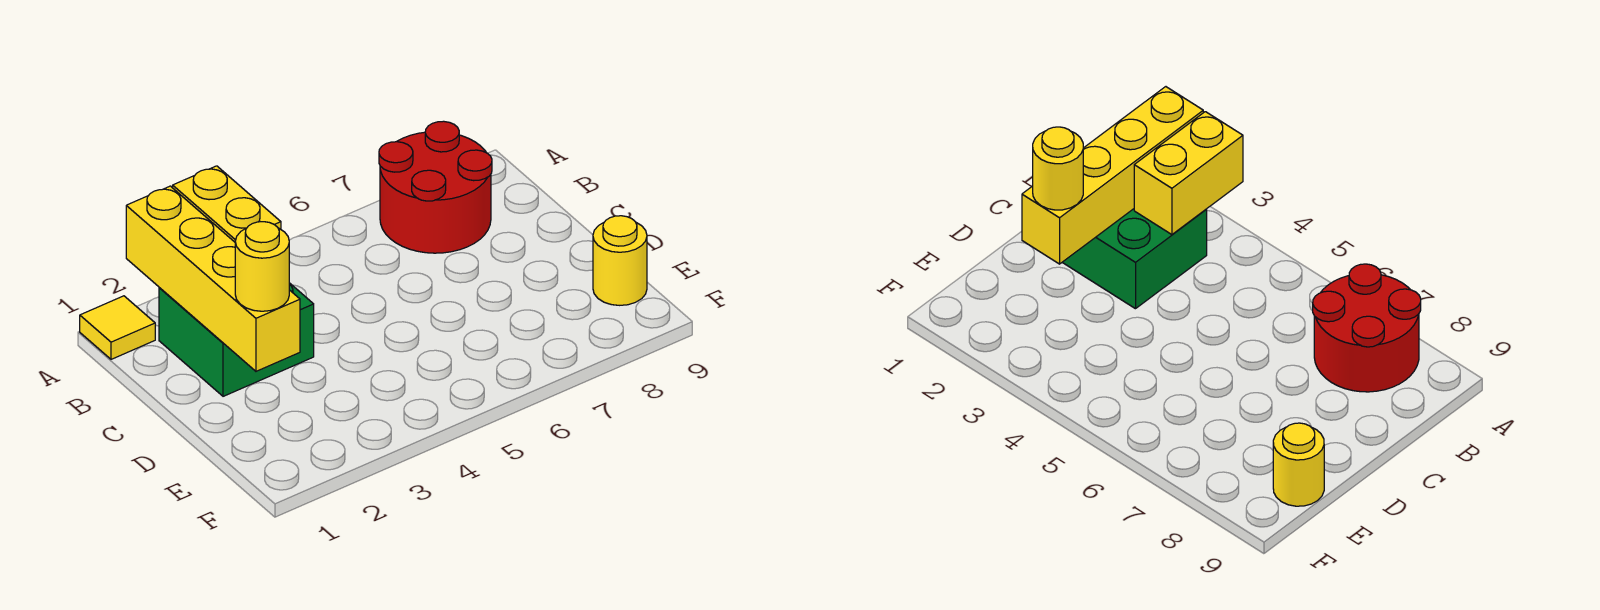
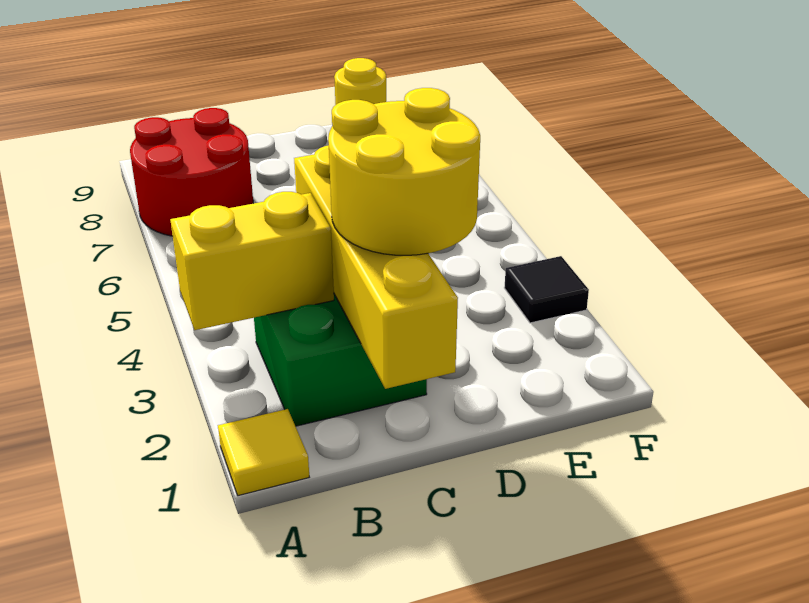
yellow 1x4 brick [126,186,300,371] -> yellow 1x4 brick turned to [294,145,458,389]
yellow 1x1 round brick [235,222,289,311] -> yellow 2x2 round brick [328,88,480,255]
none -> black 1x1 tile [504,256,589,323]

